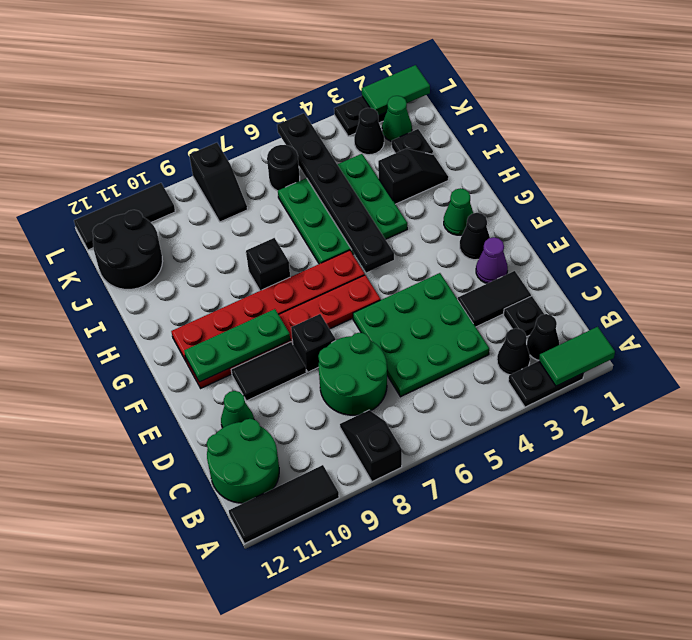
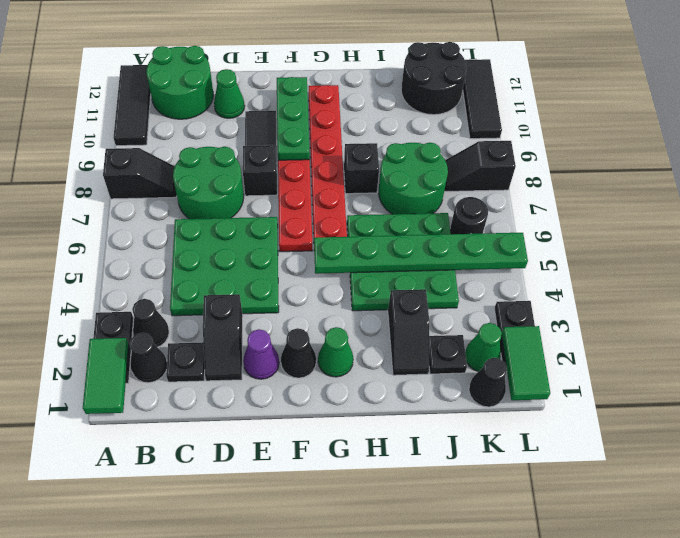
black 1x2 tile [458,271,531,327] -> black 1x2 slope [203,294,243,381]
black 1x6 plate [277,113,394,273] -> green 1x6 plate [314,233,528,274]
none -> green 2x2 round brick [379,143,448,214]
black 1x1 cone [354,108,384,155] -> black 1x1 cone moved to [469,358,507,407]

